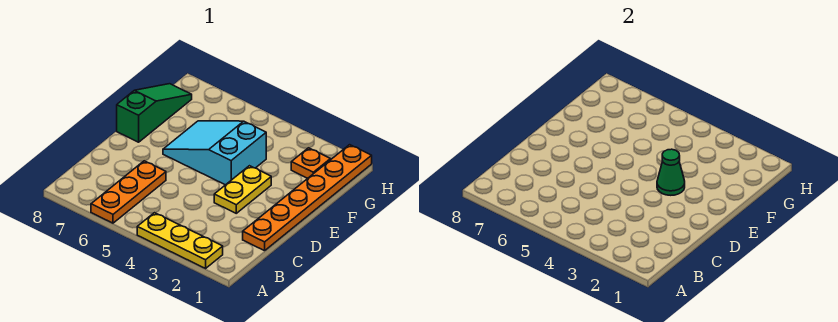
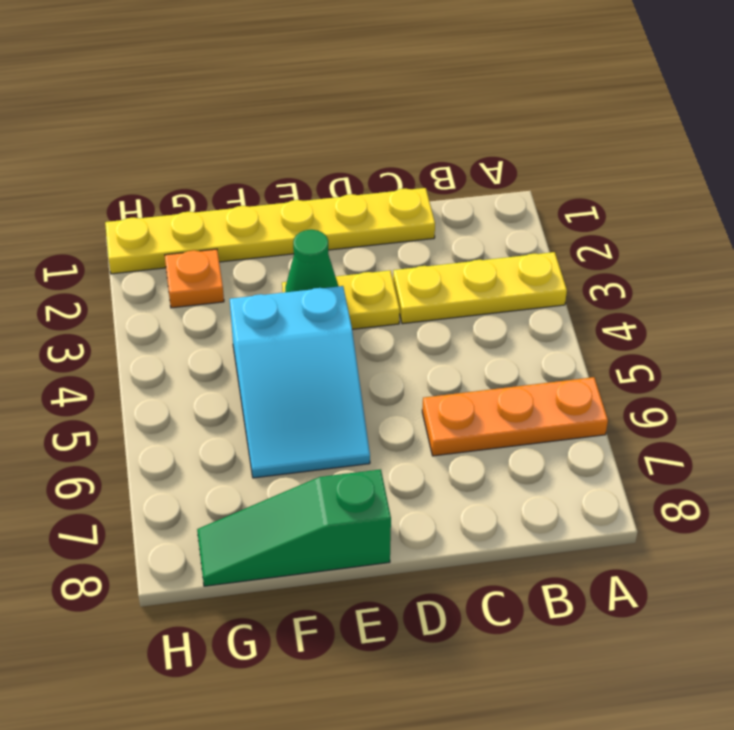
yellow 1x3 plate [137,213,223,268] -> yellow 1x3 plate turned to [393,252,567,324]
orange 1x6 plate [243,145,372,251] -> yellow 1x6 plate [105,188,435,274]

